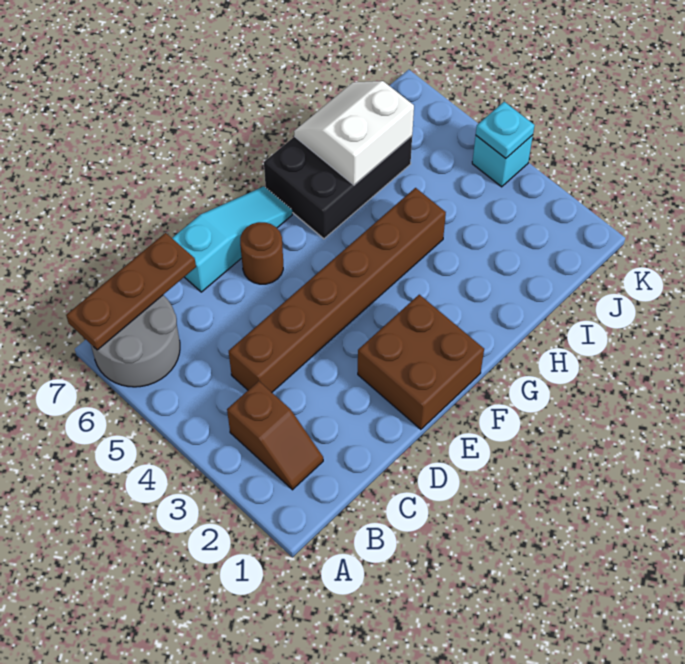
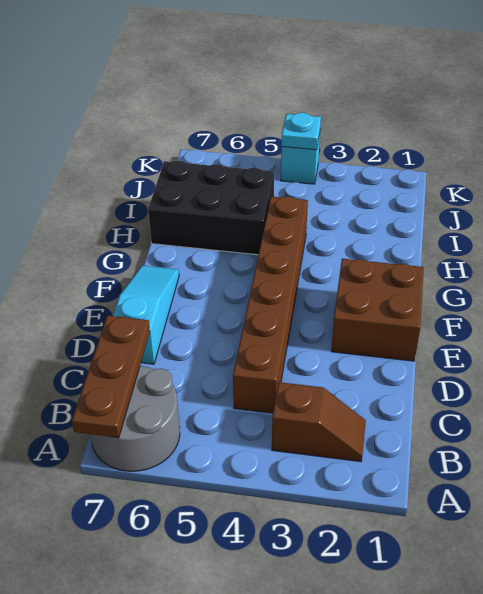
brown 1x1 round brick [240,222,283,284] -> none
black 2x3 brick [264,136,412,239] -> black 2x3 brick turned to [148,161,274,255]
white 2x2 slope [294,81,414,185] -> none

